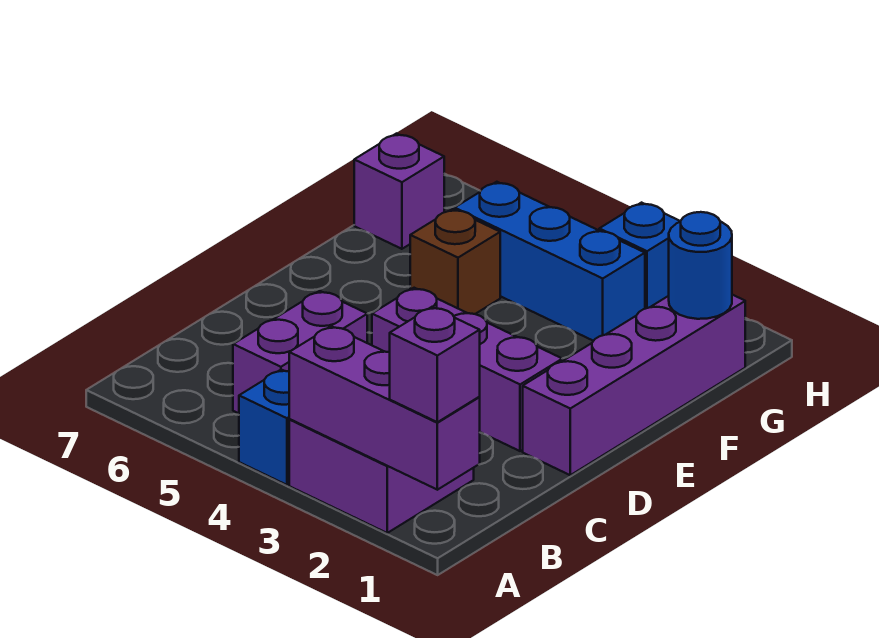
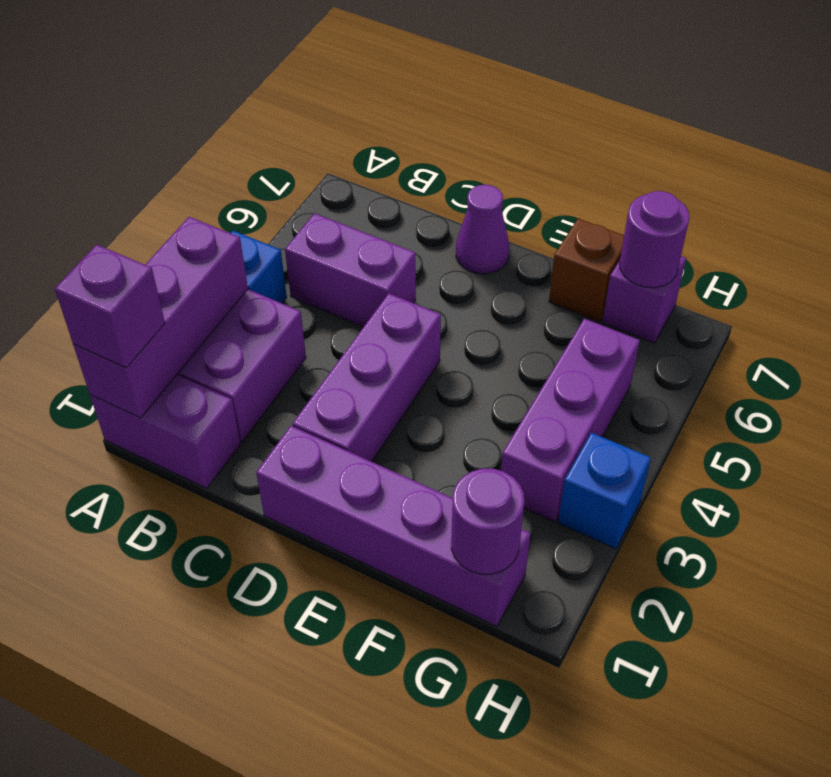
none -> purple 1x2 brick [90,375,240,488]
none -> purple 1x1 cone [456,185,509,274]
brown 1x1 brick [410,209,500,314] -> brown 1x1 brick moved to [549,219,624,322]
blue 1x1 round brick [669,212,732,319] -> purple 1x1 round brick [451,469,524,574]
blue 1x3 brick [455,182,645,341] -> purple 1x3 brick [501,318,640,522]
none -> purple 1x1 round brick [620,191,689,288]

